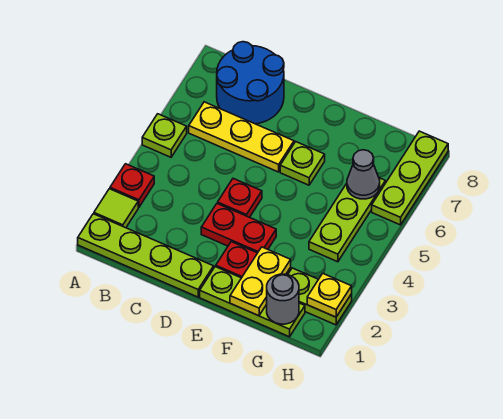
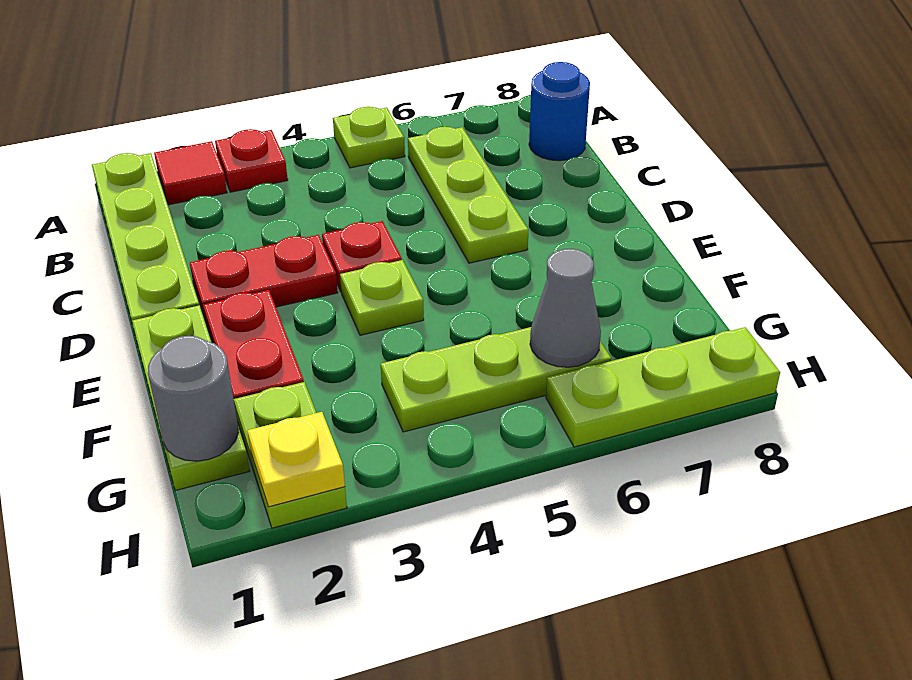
lime 1x1 tile [94,189,138,228] -> red 1x1 tile [154,141,227,205]
yellow 1x3 plate [189,102,294,172] -> lime 1x3 plate [408,127,528,263]
blue 2x2 round brick [217,42,284,124] -> blue 1x1 round brick [529,62,590,161]
red 1x2 plate [201,203,276,253] -> red 1x2 plate turned to [190,235,338,321]
lime 1x1 plate [280,142,325,185] -> lime 1x1 plate moved to [340,260,424,335]
yellow 1x2 plate [230,247,291,316] -> none

